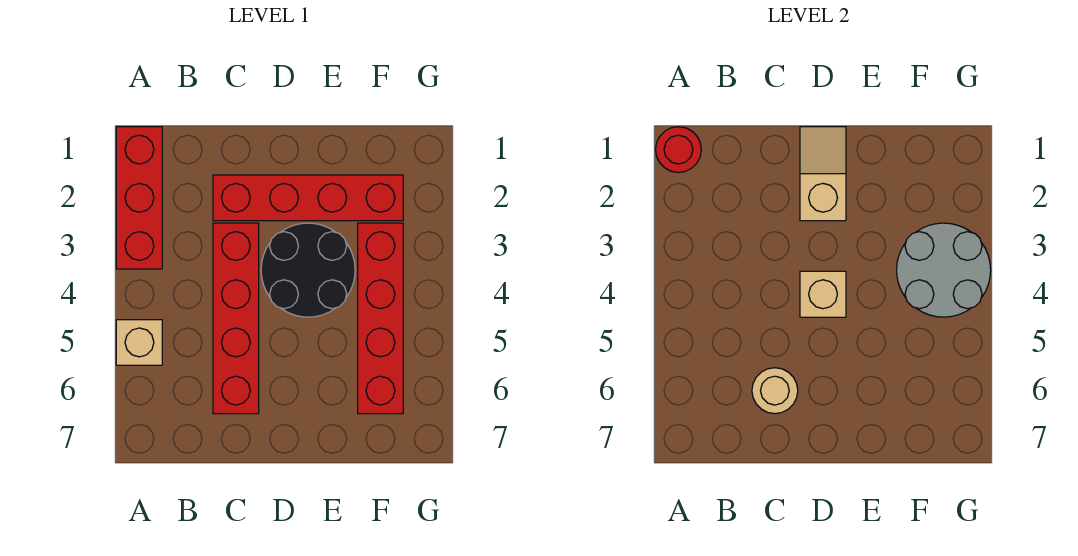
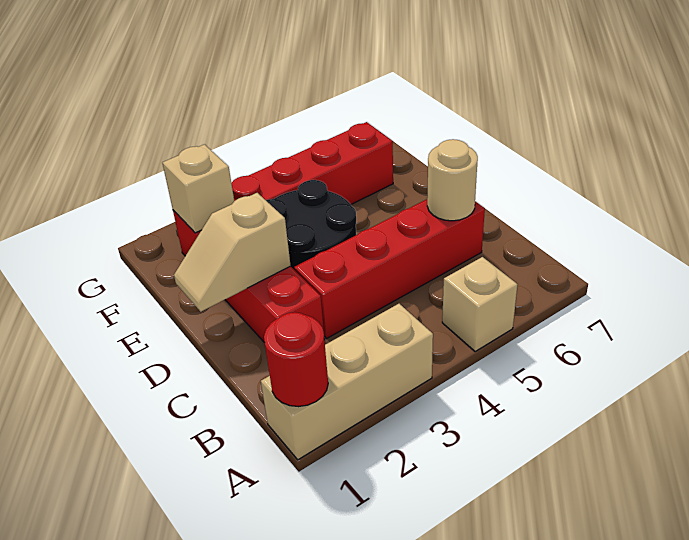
red 1x3 brick [116,127,162,269] -> tan 1x3 brick [261,304,433,460]
tan 1x1 brick [800,271,846,317] -> tan 1x1 brick moved to [162,144,234,233]
grey 2x2 round brick [897,223,991,317] -> none

